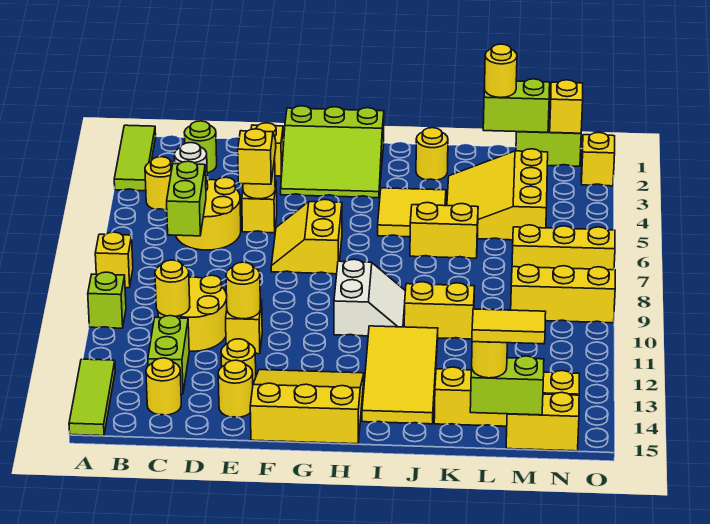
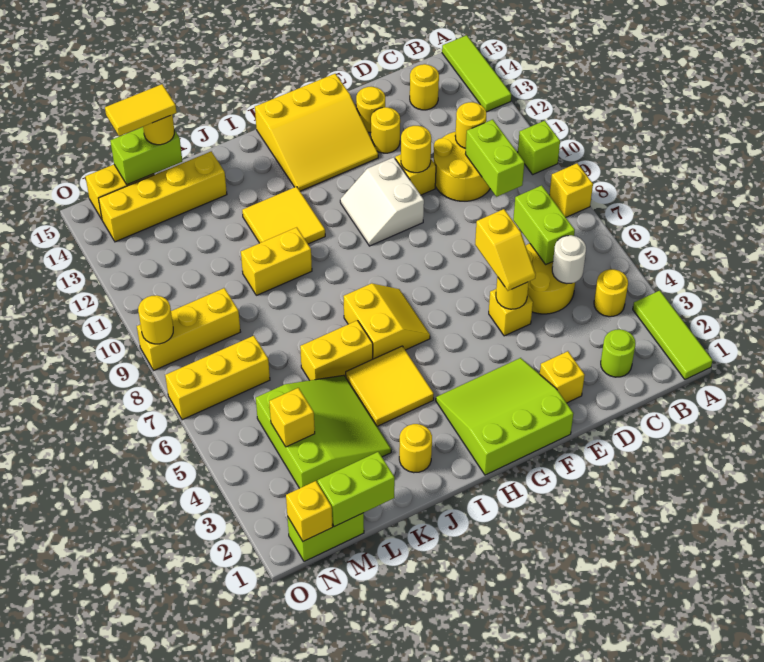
lime 1x2 brick [148,316,189,394] -> lime 1x2 brick moved to [466,120,524,197]
yellow 2x2 slope [271,199,342,274] -> yellow 2x2 slope moved to [343,283,430,359]
white 2x2 slope [334,259,405,336] -> white 2x2 slope moved to [340,157,424,246]
yellow 2x4 tile [362,326,438,424] -> yellow 2x2 tile [242,187,325,244]
yellow 3x3 slope [447,149,548,240] -> lime 3x3 slope [256,375,391,488]
yellow 1x1 round brick [485,44,517,98] -> yellow 1x1 round brick moved to [138,295,173,344]
yellow 1x1 brick [581,132,615,186] -> yellow 1x1 brick moved to [269,388,315,447]

